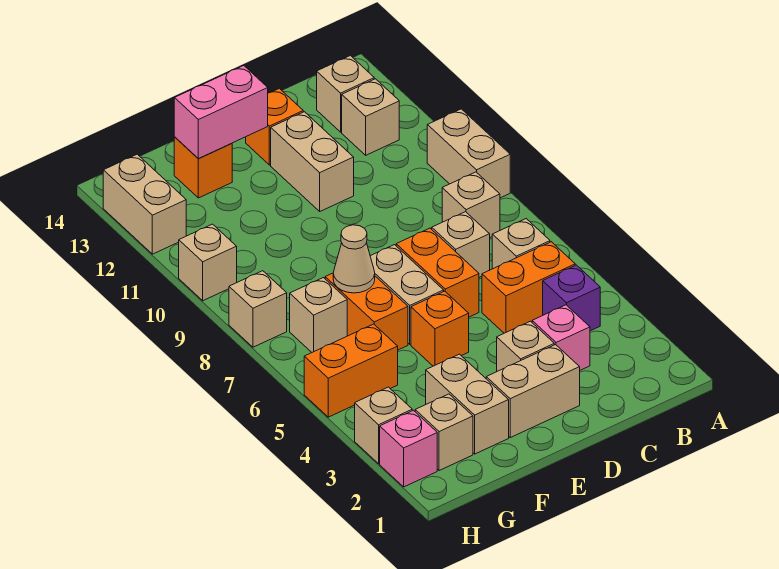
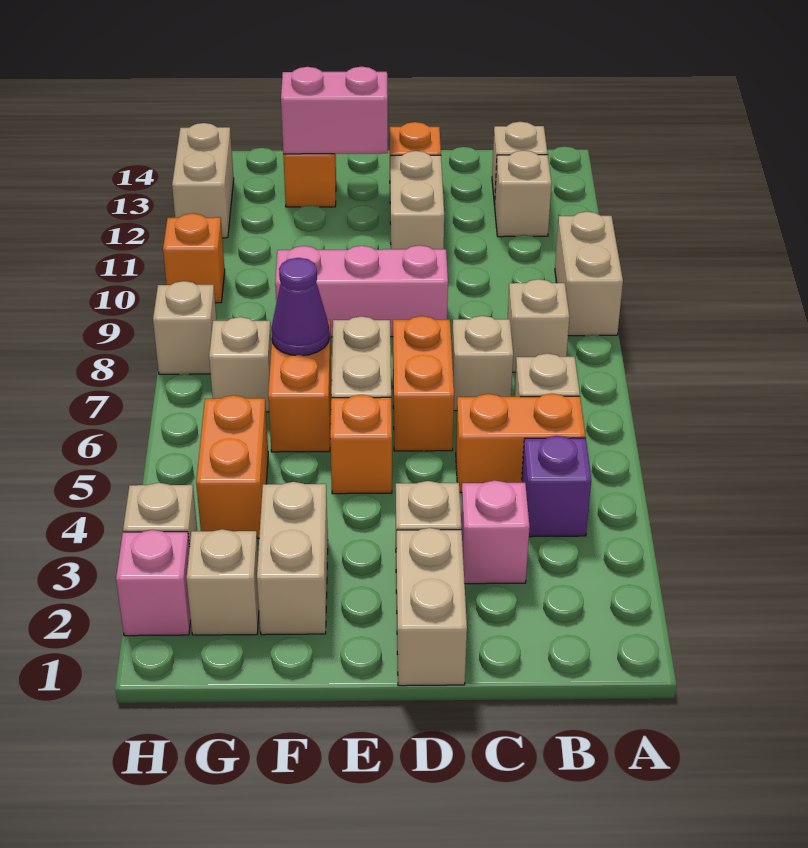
tan 1x2 brick [486,345,580,438] -> tan 1x2 brick turned to [396,528,467,686]
none -> pink 1x3 brick [275,245,448,337]
tan 1x1 cone [333,225,375,293] -> purple 1x1 cone [271,258,330,355]
orange 1x2 brick [304,324,398,417] -> orange 1x2 brick turned to [196,395,268,538]
tan 1x1 brick [179,224,237,301] -> orange 1x1 brick [163,213,225,303]

